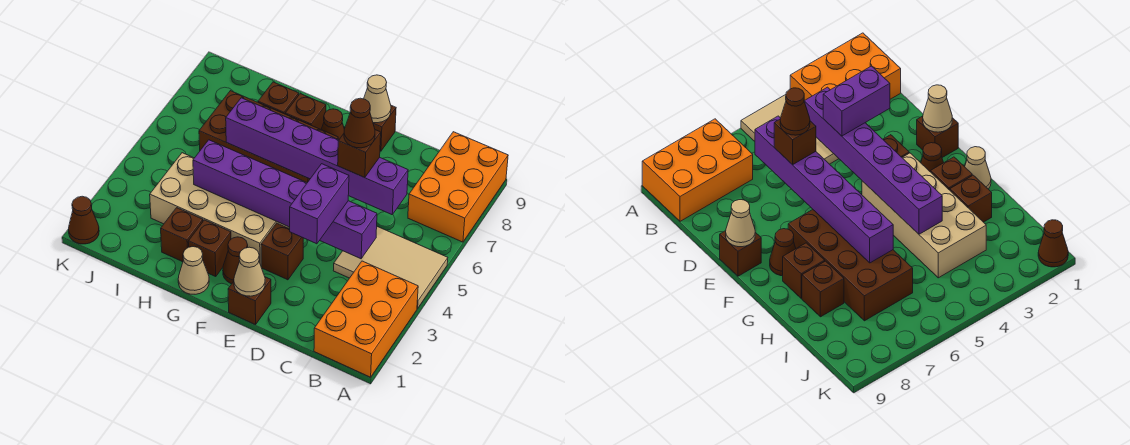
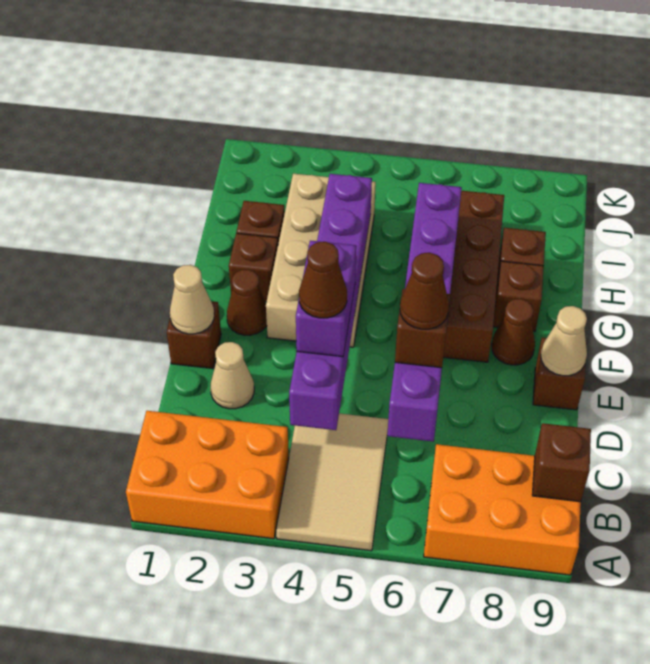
purple 1x2 brick [290,164,349,244] -> purple 1x2 brick turned to [296,241,356,357]
brown 1x1 brick [261,223,303,280] -> brown 1x1 brick moved to [532,423,591,502]
tan 1x1 cone [178,247,209,294] -> tan 1x1 cone moved to [210,342,254,409]
brown 1x1 cone [68,196,99,244] -> brown 1x1 cone moved to [299,242,347,318]

